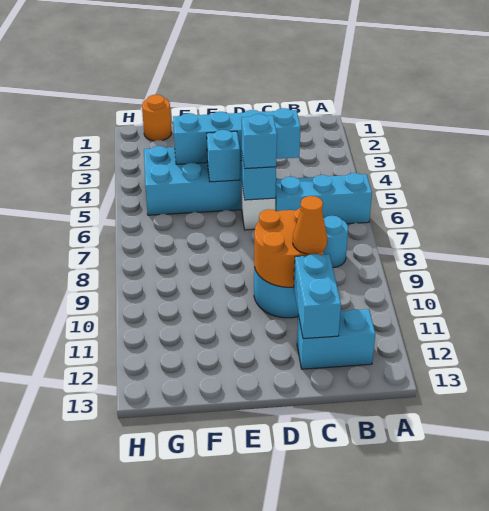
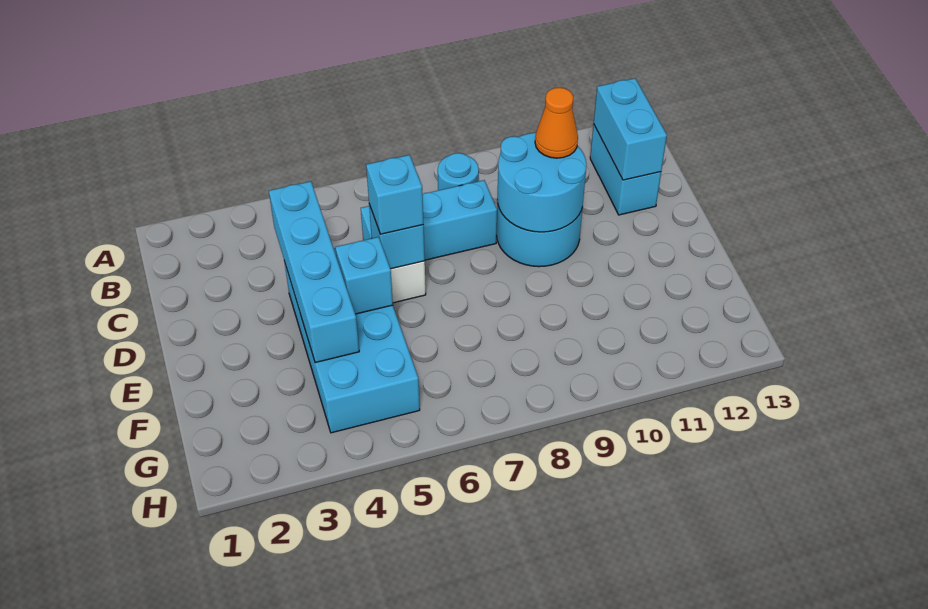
cyan 1x3 brick [275,173,372,224] -> cyan 1x3 brick turned to [361,180,497,260]
orange 2x2 round brick [254,208,323,287] -> cyan 2x2 round brick [497,133,587,232]
cyan 1x2 brick [294,254,341,339] -> cyan 1x2 brick turned to [594,78,667,180]
orange 1x1 round brick [142,95,171,141] -> none

